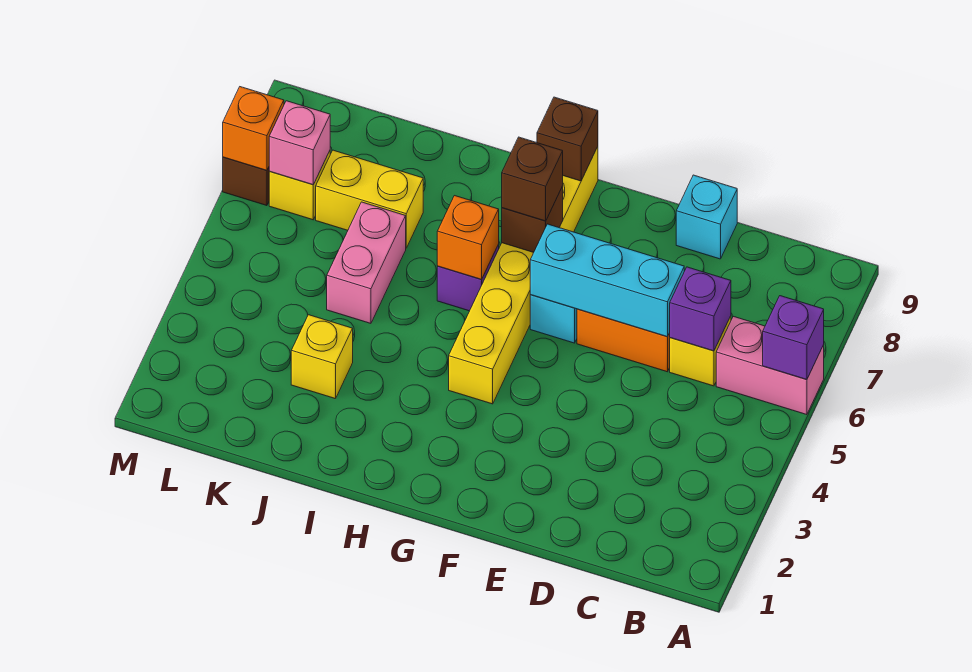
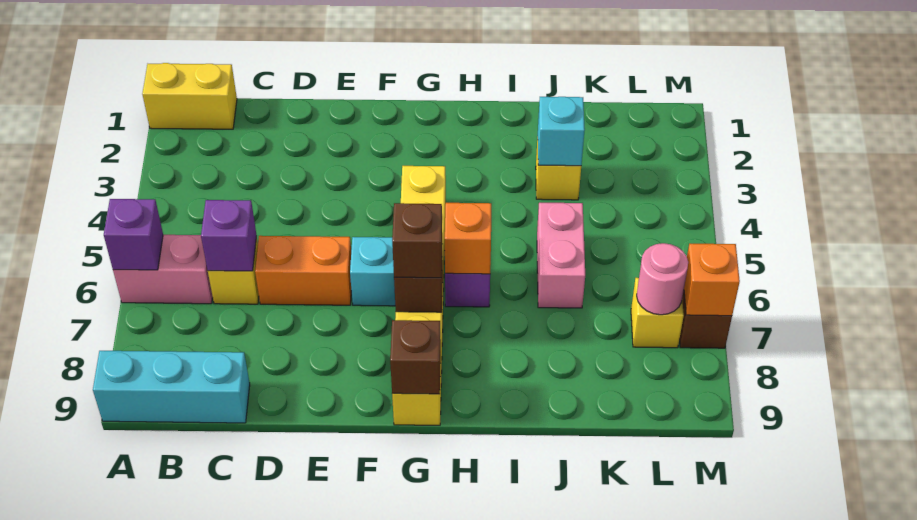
cyan 1x3 brick [530,224,684,337] -> cyan 1x3 brick moved to [93,351,250,423]
cyan 1x1 brick [676,175,737,259] -> cyan 1x1 brick moved to [538,97,585,166]
yellow 1x2 brick [316,150,423,248] -> yellow 1x2 brick moved to [142,63,237,129]
pink 1x1 brick [269,101,330,185] -> pink 1x1 round brick [637,243,688,315]

